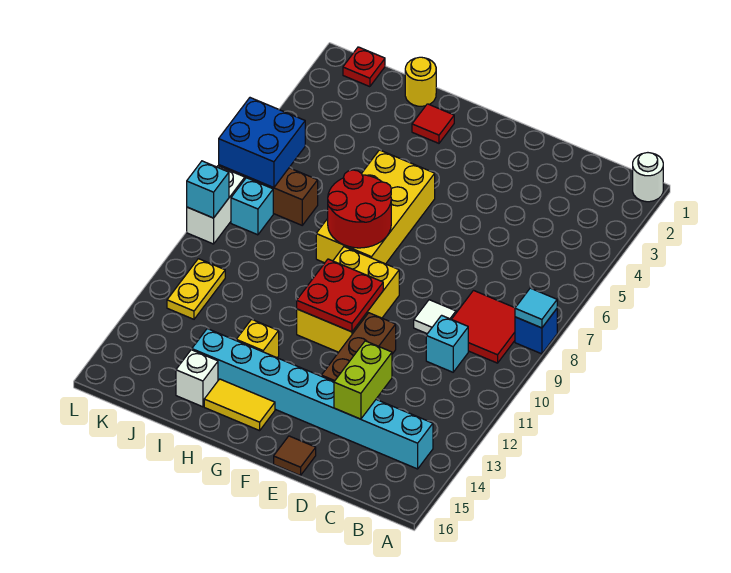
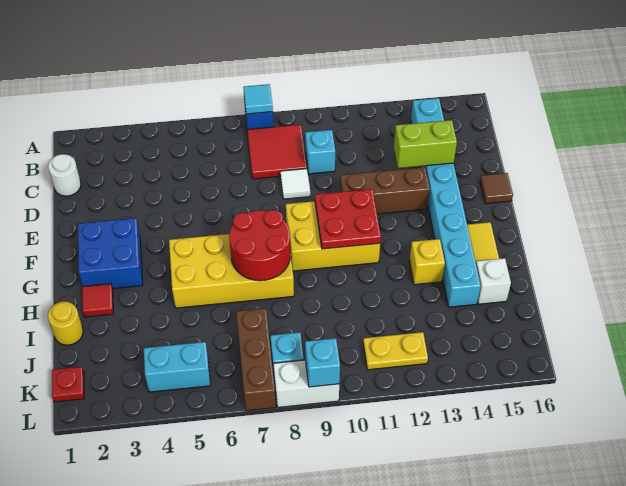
white 1x1 round brick [633,153,663,202] -> white 1x1 round brick moved to [48,154,81,196]
none -> cyan 1x2 brick [144,342,210,392]
blue 2x2 brick [219,98,305,188] -> blue 2x2 brick moved to [78,218,143,289]

